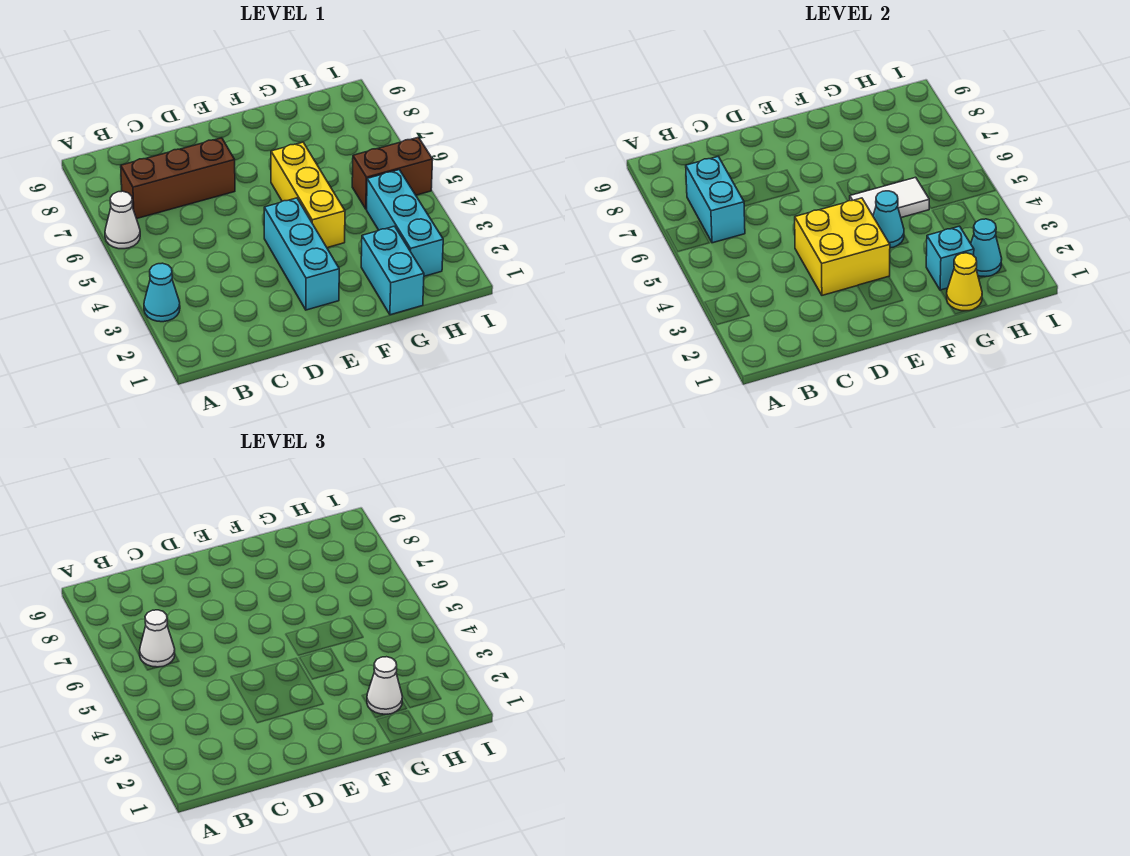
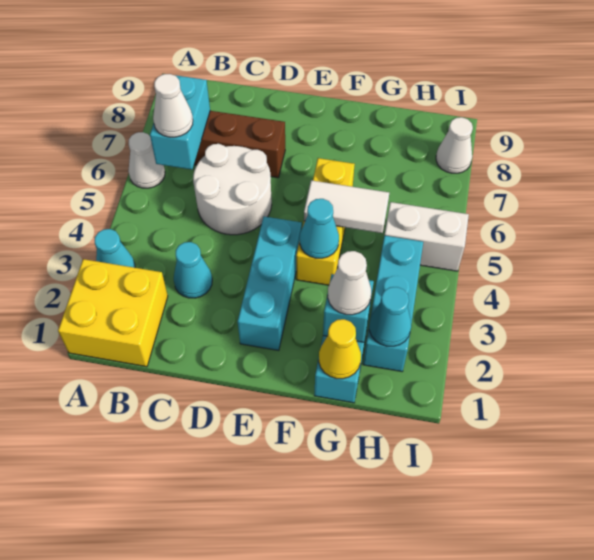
none -> cyan 1x1 cone [174,242,212,298]
none -> white 2x2 round brick [193,144,272,235]
yellow 2x2 brick [795,198,890,295] -> yellow 2x2 brick moved to [58,259,168,367]
brown 1x2 brick [352,137,433,209] -> white 1x2 brick [385,202,469,271]
none -> white 1x1 cone [436,117,473,173]

